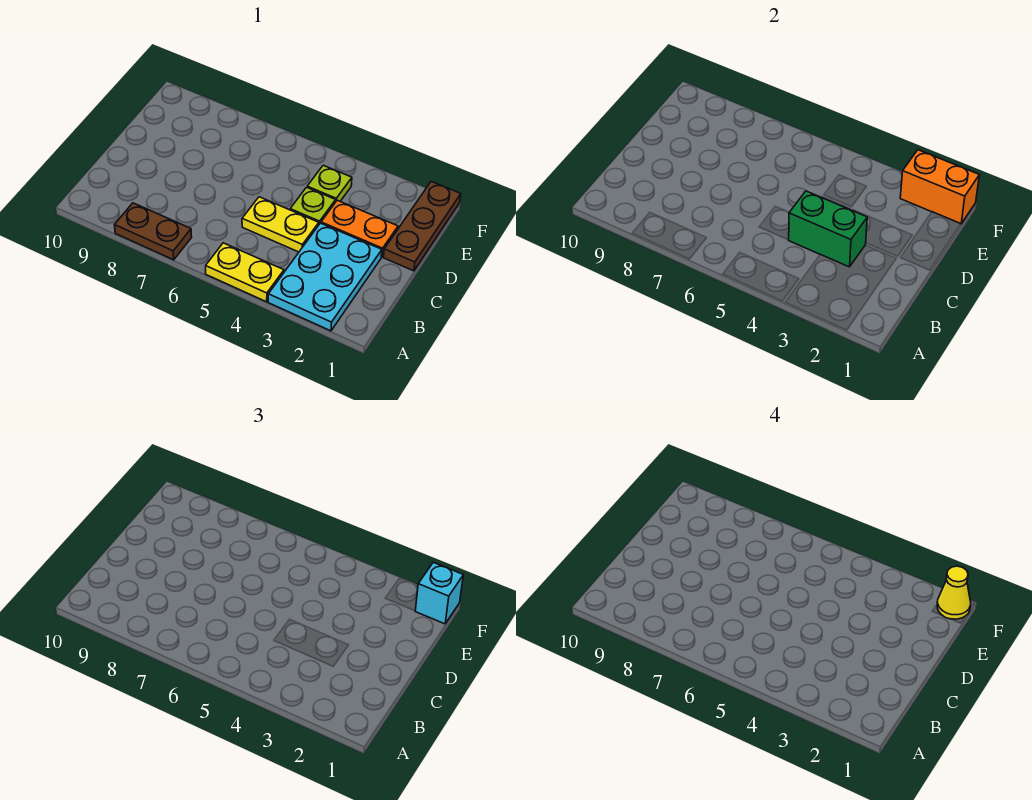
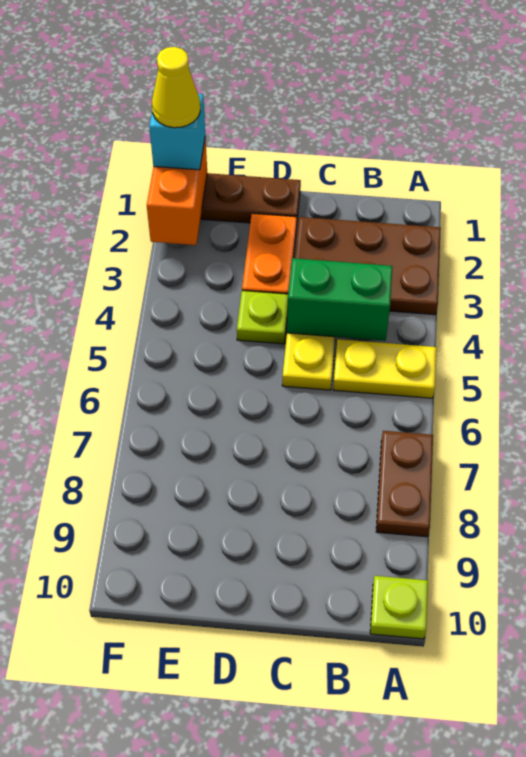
cyan 2x3 plate [268,223,382,331] -> brown 2x3 plate [295,217,441,315]
yellow 1x2 plate [206,243,284,302] -> yellow 1x2 plate turned to [333,339,436,398]
green 1x2 brick [789,191,867,267] -> green 1x2 brick turned to [287,258,393,341]
lime 1x1 plate [307,165,352,201] -> lime 1x1 plate moved to [370,576,428,639]

